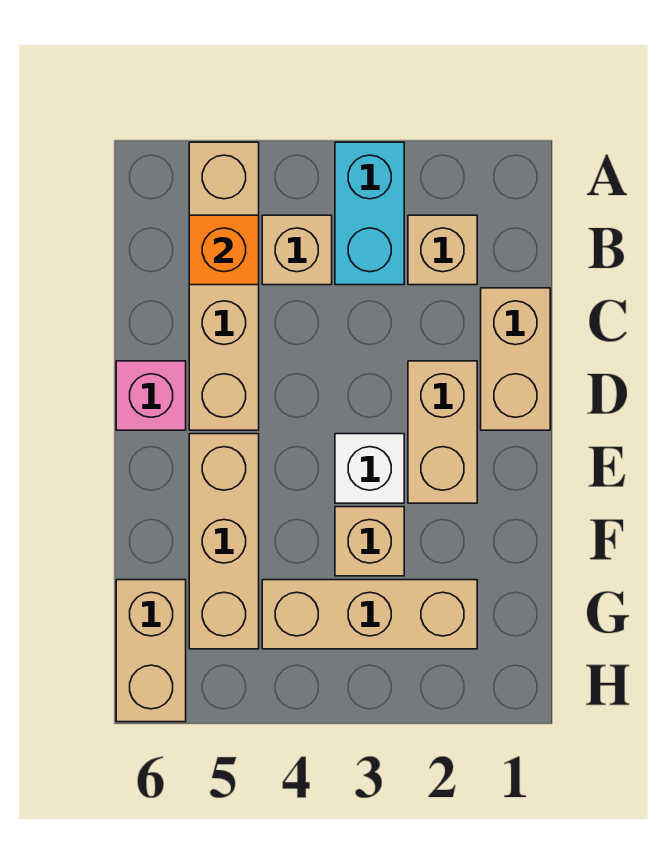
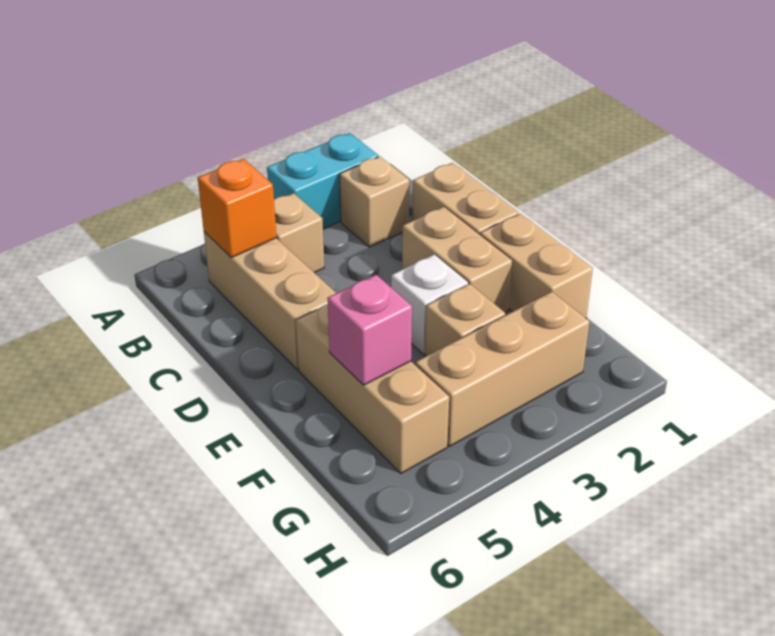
cyan 1x2 brick [335,142,404,285] -> cyan 1x2 brick turned to [267,133,378,229]
tan 1x4 brick [189,142,259,430] -> tan 1x3 brick [204,232,336,370]
pink 1x1 brick [116,361,186,430] -> pink 1x1 brick moved to [327,275,412,385]
tan 1x2 brick [116,580,186,722] -> tan 1x2 brick moved to [480,214,593,318]

